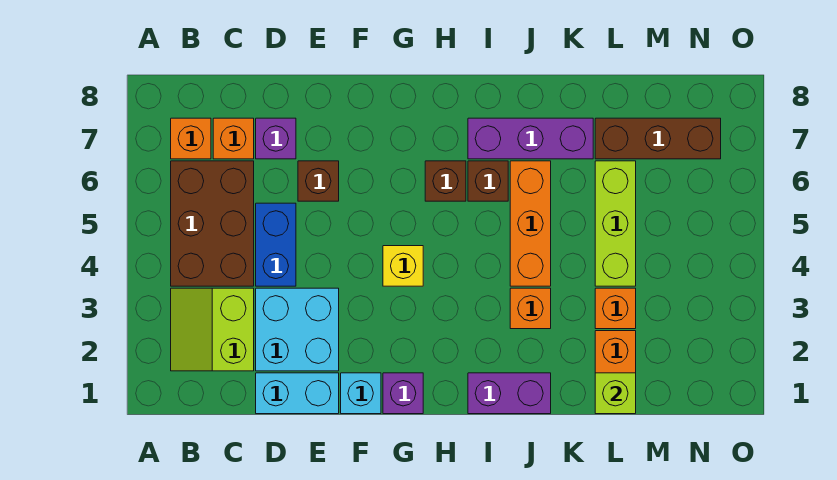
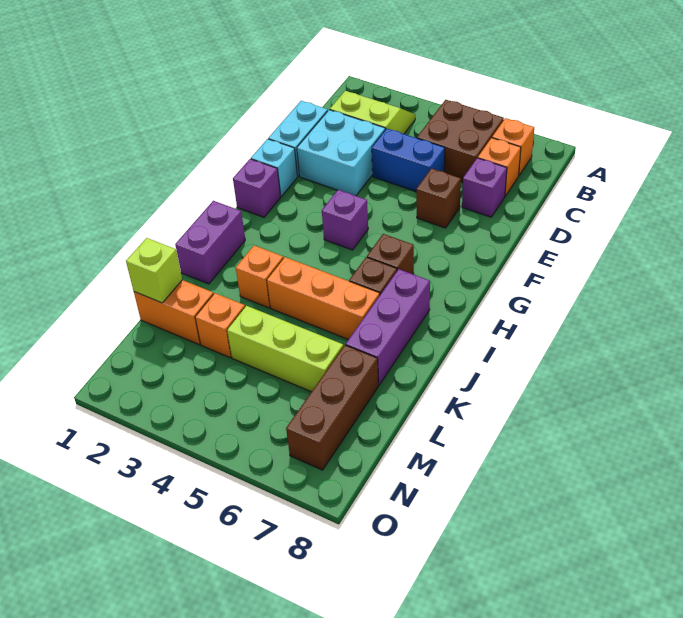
brown 2x3 brick [171,161,254,286] -> brown 2x2 brick [417,100,504,182]
yellow 1x1 brick [383,246,423,286] -> purple 1x1 brick [322,190,368,250]

